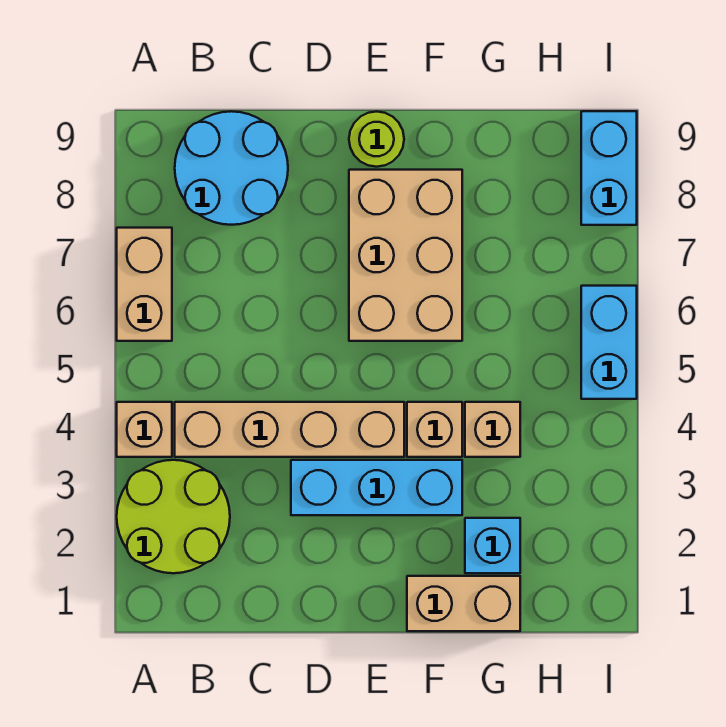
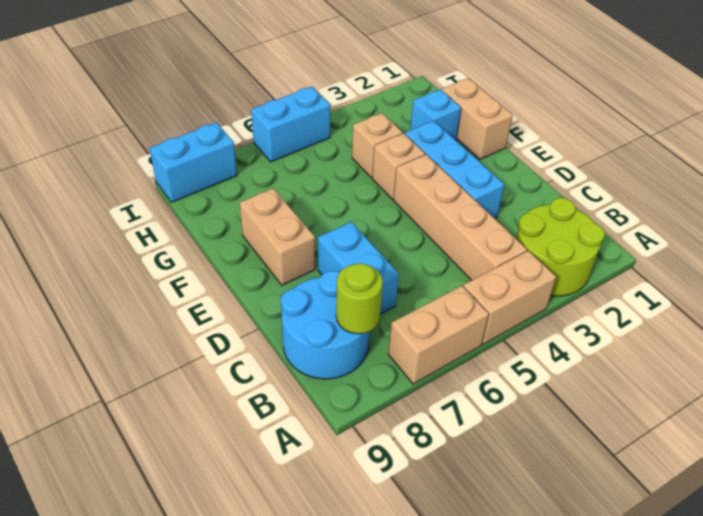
tan 1x1 brick [117,402,172,457] -> tan 1x2 brick [463,251,556,344]
none -> cyan 1x2 brick [318,222,399,314]
tan 2x3 brick [349,170,462,341] -> tan 1x2 brick [240,188,315,285]
lime 1x1 round brick [349,112,404,167] -> lime 1x1 round brick moved to [336,263,383,334]

